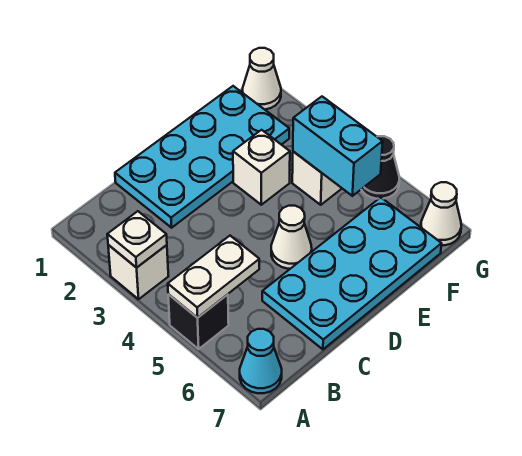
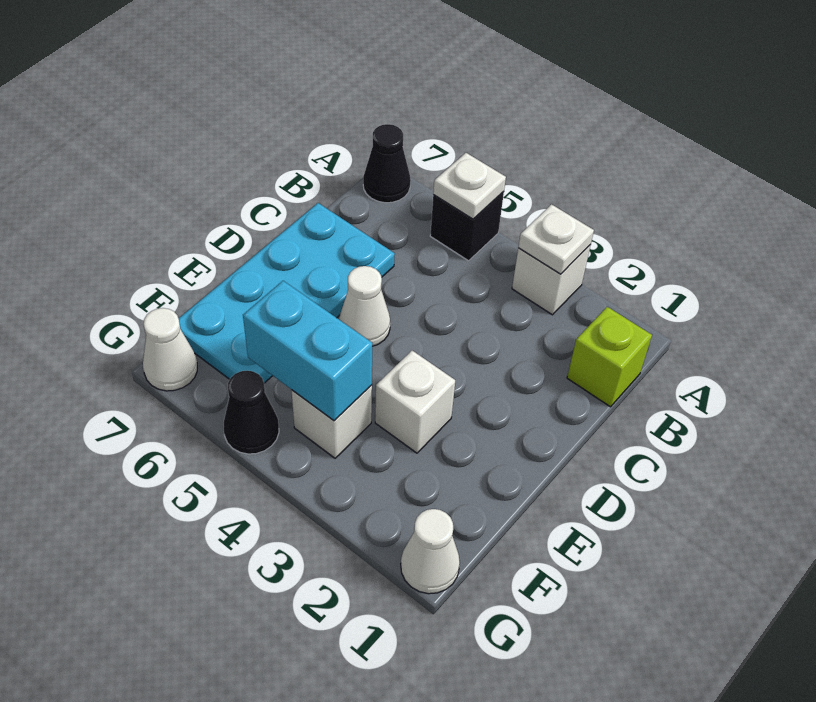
white 1x2 plate [168,236,259,318] -> white 1x1 plate [433,153,506,219]
cyan 1x1 cone [240,329,282,393] -> black 1x1 cone [363,124,411,203]
none -> lime 1x1 brick [567,307,652,407]
cyan 2x4 plate [115,86,289,228] -> none

